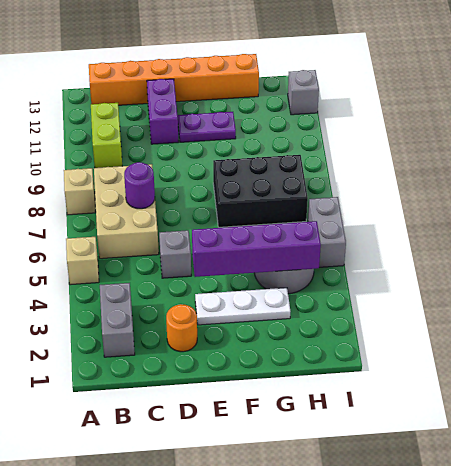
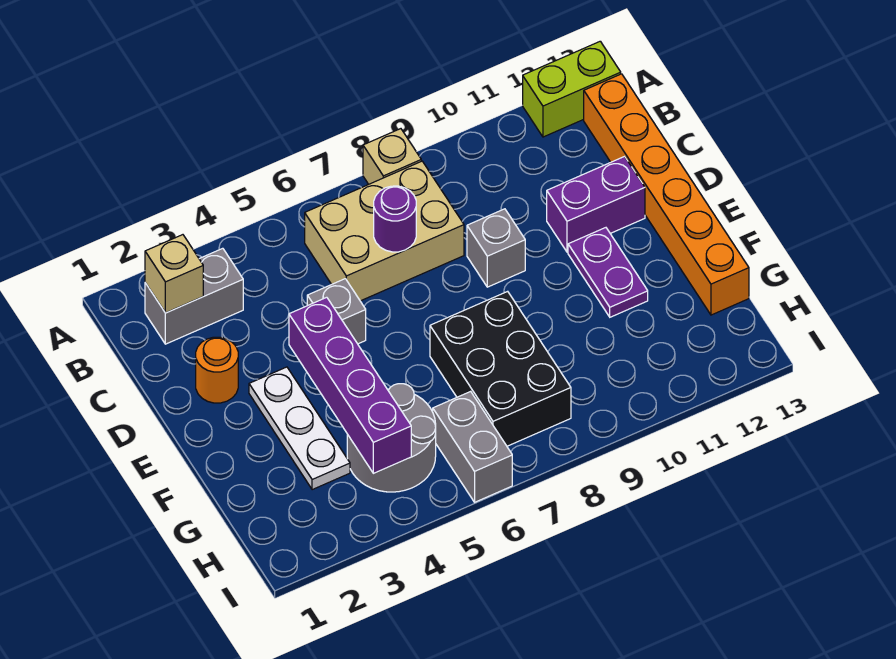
tan 1x1 brick [66,237,99,285] -> tan 1x1 brick moved to [145,235,203,313]
lime 1x2 brick [91,103,122,168] -> lime 1x2 brick moved to [523,41,621,137]
grey 1x2 brick [308,197,346,267] -> grey 1x2 brick turned to [433,391,512,502]
grey 1x1 brick [288,70,319,115] -> grey 1x1 brick moved to [467,209,525,287]

